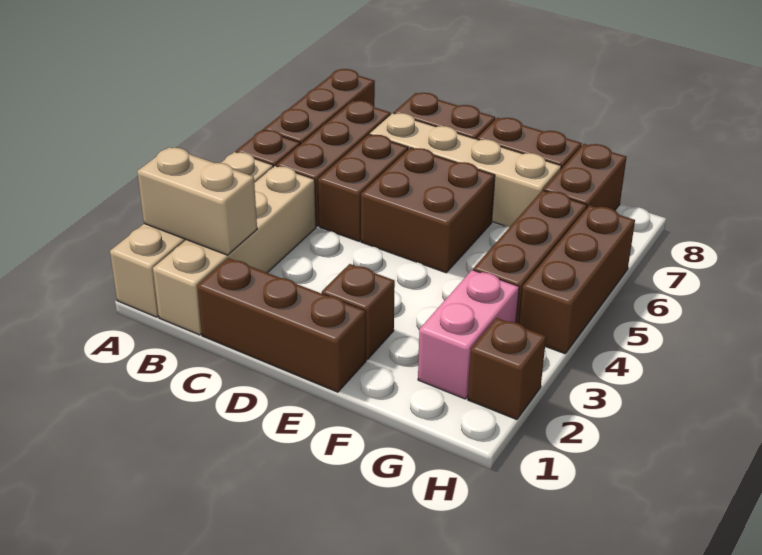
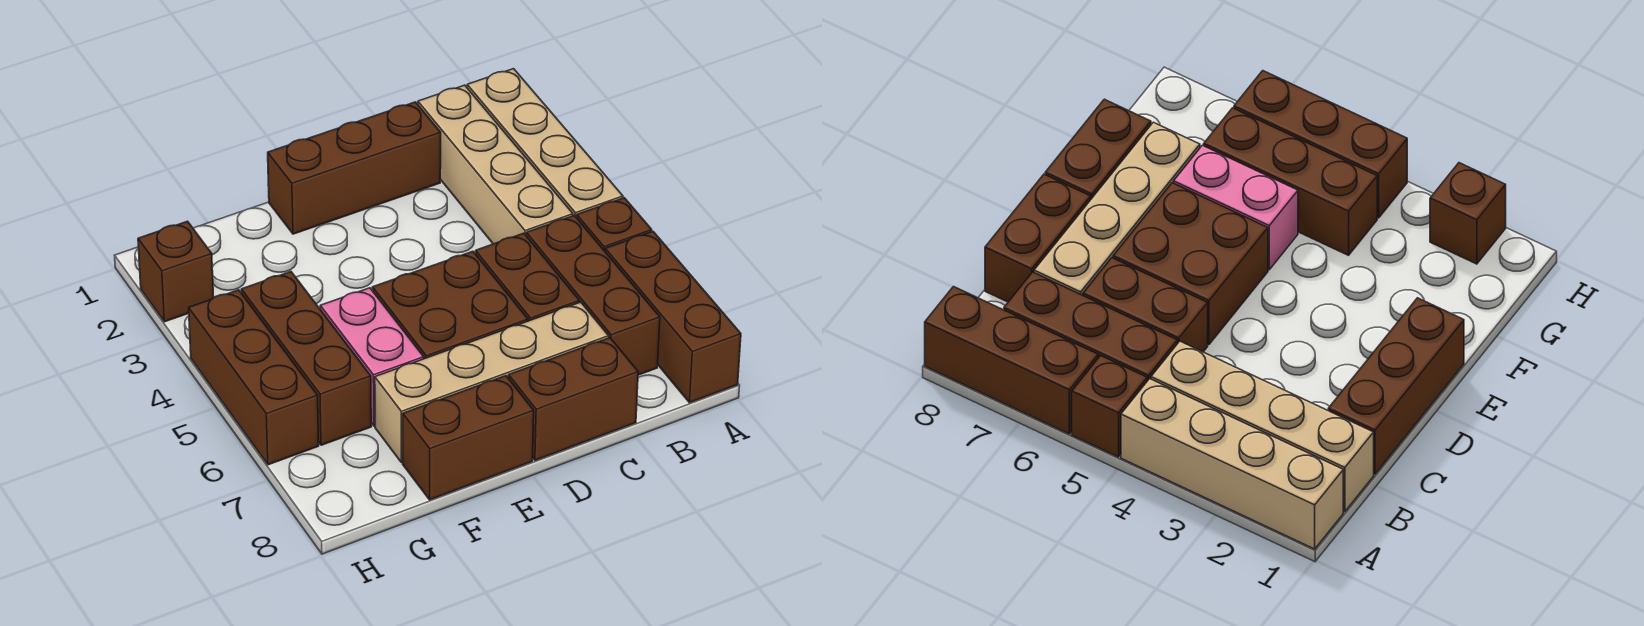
tan 1x2 brick [137,147,257,255] -> none
brown 1x1 brick [322,264,395,360] -> none
pink 1x2 brick [418,270,519,399] -> pink 1x2 brick moved to [320,288,424,426]
brown 1x2 brick [543,144,627,210] -> none

